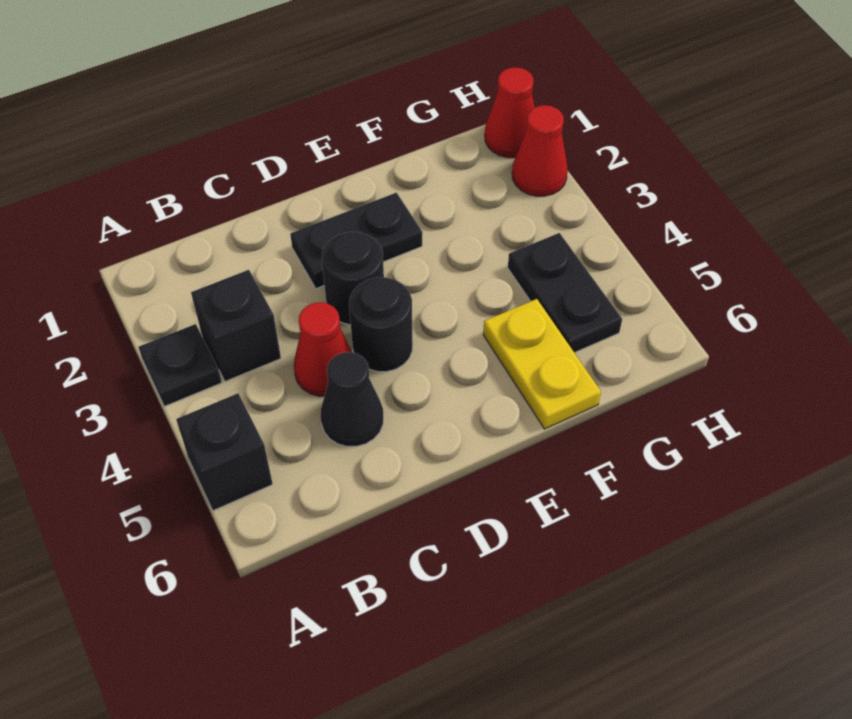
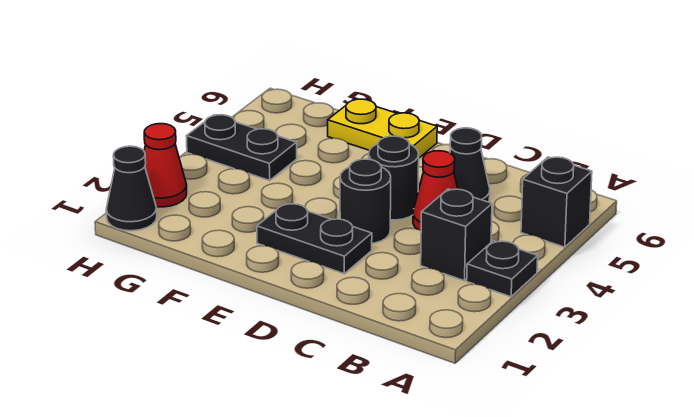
yellow 1x2 plate [483,299,601,429] -> yellow 1x2 plate turned to [328,99,437,158]
black 1x2 plate [508,233,622,353] -> black 1x2 plate turned to [187,115,297,180]
red 1x1 cone [485,67,535,158] -> black 1x1 cone [106,146,157,231]

